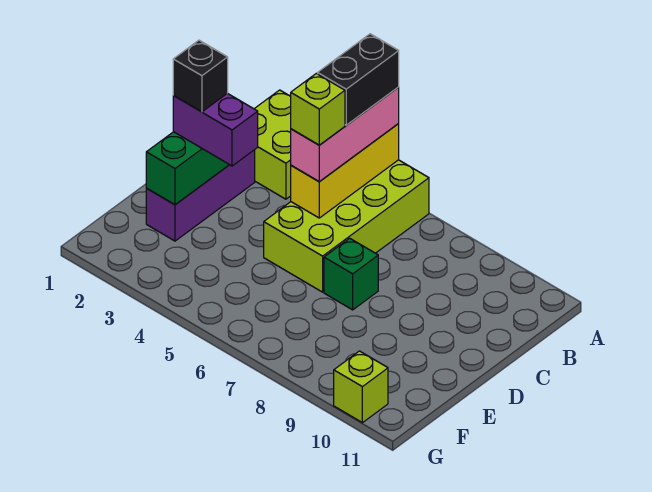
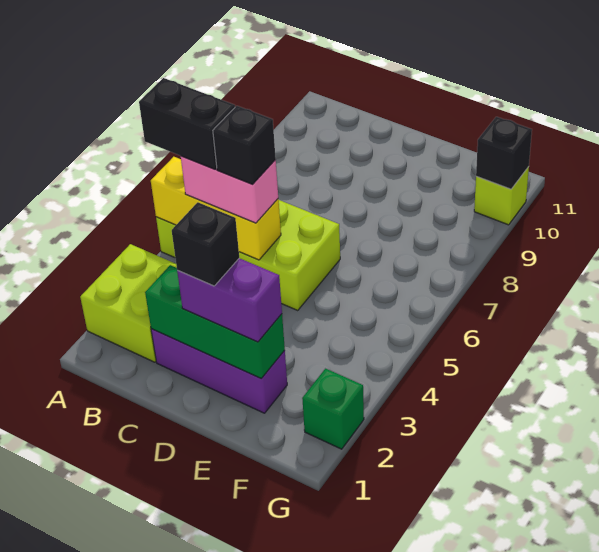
pink 1x3 brick [291,87,399,182] -> pink 1x2 brick [181,156,278,223]
lime 1x1 brick [290,74,345,145] -> black 1x1 brick [213,106,276,185]
purple 1x2 brick [173,93,258,166] -> purple 1x2 brick turned to [177,258,282,342]
green 1x1 brick [324,238,378,310] -> green 1x1 brick moved to [302,369,364,449]
none -> black 1x1 brick [476,117,532,189]

